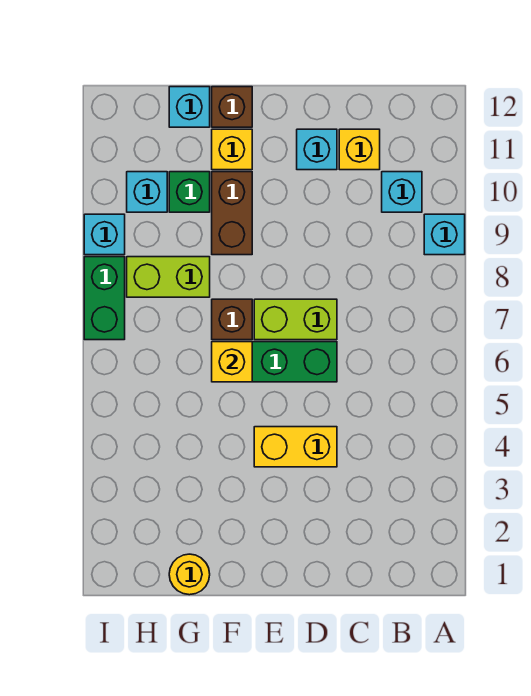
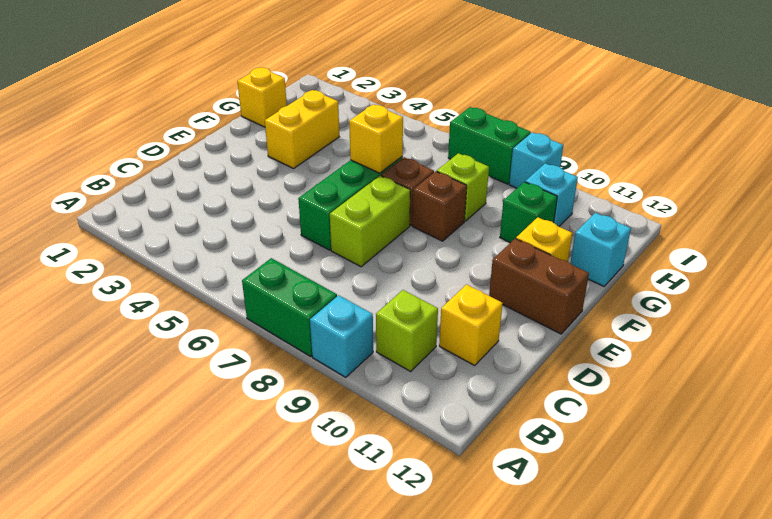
none -> green 1x2 brick [242,258,337,357]
cyan 1x1 brick [382,172,422,212] -> lime 1x1 brick [376,290,438,371]
yellow 1x2 brick [254,427,337,467] -> yellow 1x2 brick moved to [265,90,339,169]
cyan 1x1 brick [297,129,337,170] -> none
brown 1x2 brick [212,172,252,255] -> brown 1x2 brick moved to [489,239,589,334]
brown 1x1 brick [212,87,252,127] -> brown 1x1 brick moved to [412,171,467,241]
yellow 1x1 round brick [169,554,210,595] -> yellow 1x1 brick [237,68,287,127]
lime 1x2 brick [127,257,210,297] -> lime 1x1 brick [437,153,489,221]

